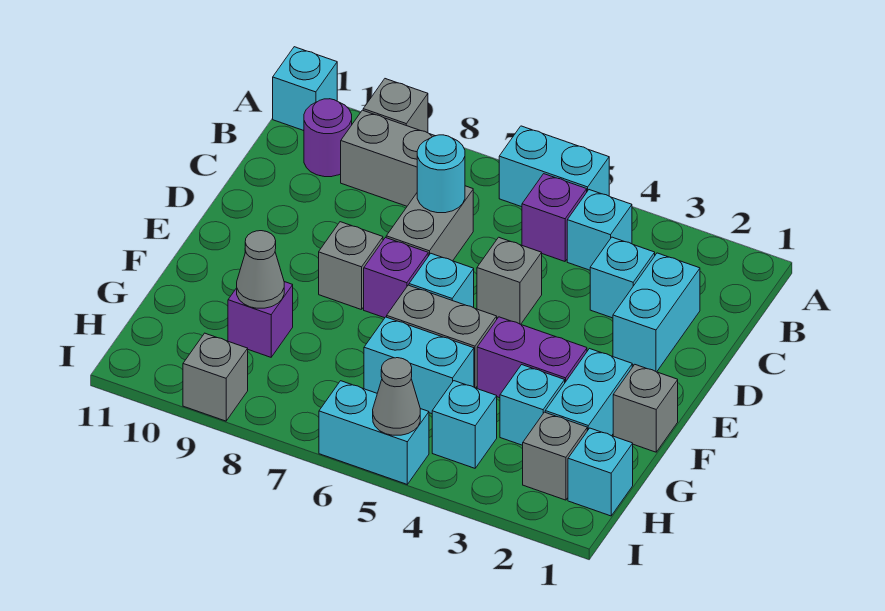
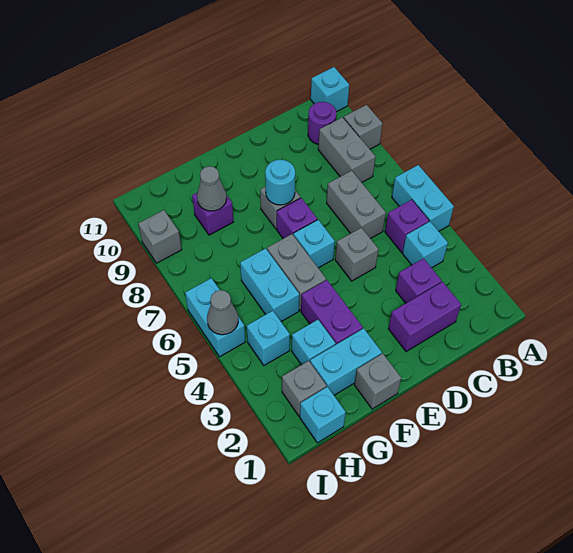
cyan 1x2 brick [613,253,700,372] -> purple 1x2 brick [388,282,461,352]
cyan 1x1 brick [590,237,655,318] -> purple 1x1 brick [396,258,442,303]
grey 1x2 brick [386,186,473,261] -> grey 1x2 brick turned to [327,171,386,239]
cyan 1x1 round brick [417,135,465,213] -> cyan 1x1 round brick moved to [265,160,295,205]

